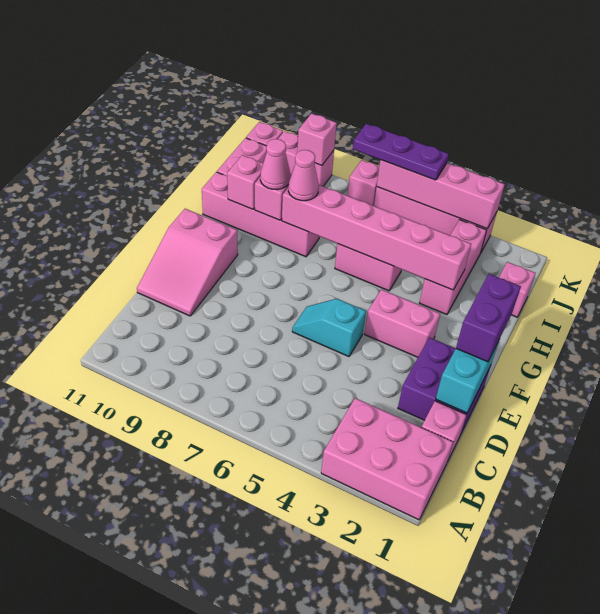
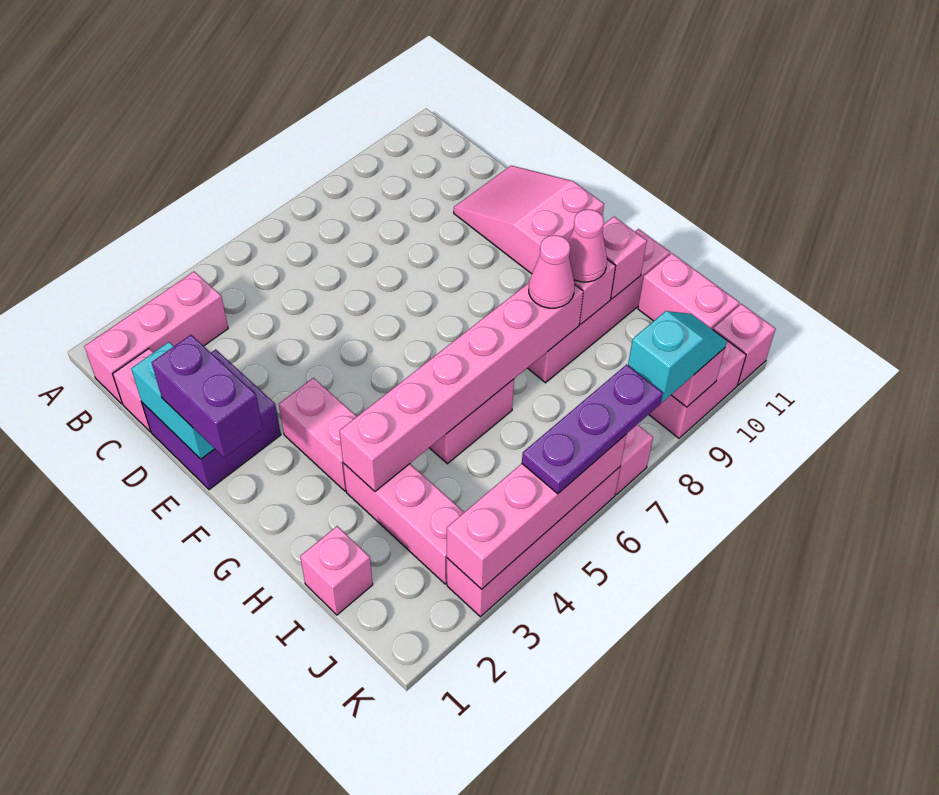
pink 2x3 brick [321,398,453,520] -> pink 1x3 brick [84,272,228,404]
cyan 1x2 slope [292,299,366,356] -> cyan 1x2 slope moved to [628,311,727,402]
pink 1x2 brick [365,289,440,357] -> pink 1x2 brick turned to [279,378,357,491]

